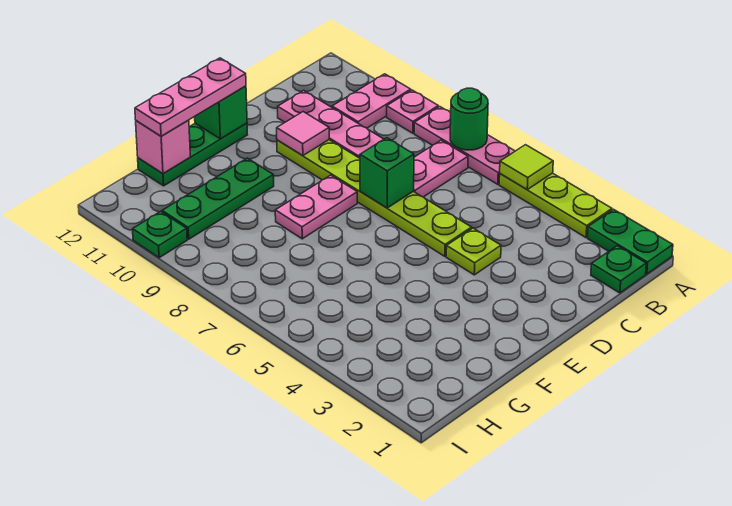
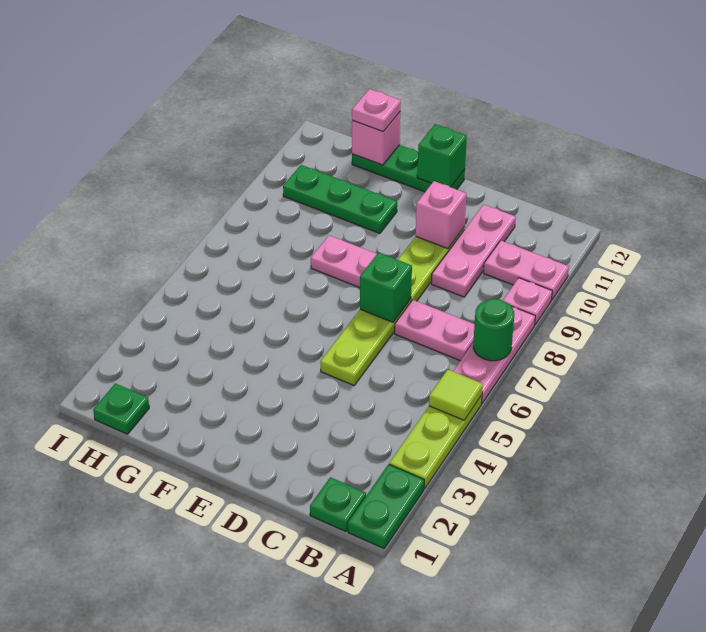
lime 1x1 plate [446,228,501,275] -> none
pink 1x1 tile [277,112,329,156] -> pink 1x1 brick [416,181,467,249]
pink 1x3 plate [135,58,246,136] -> pink 1x1 plate [352,89,401,132]
green 1x1 plate [133,211,187,258] -> green 1x1 plate moved to [93,383,149,434]

